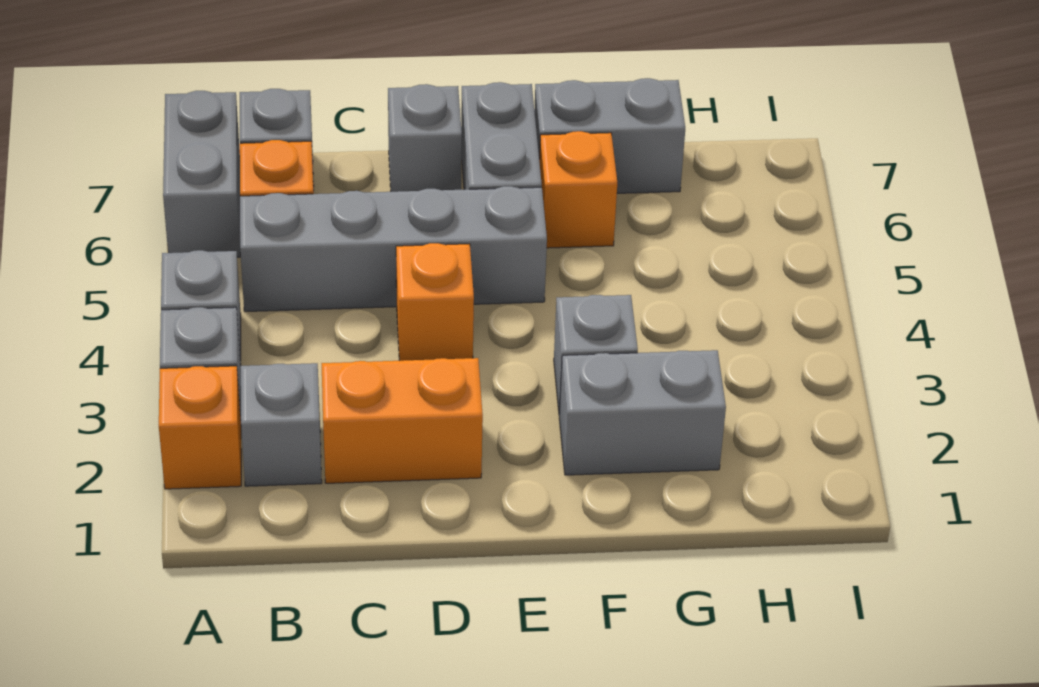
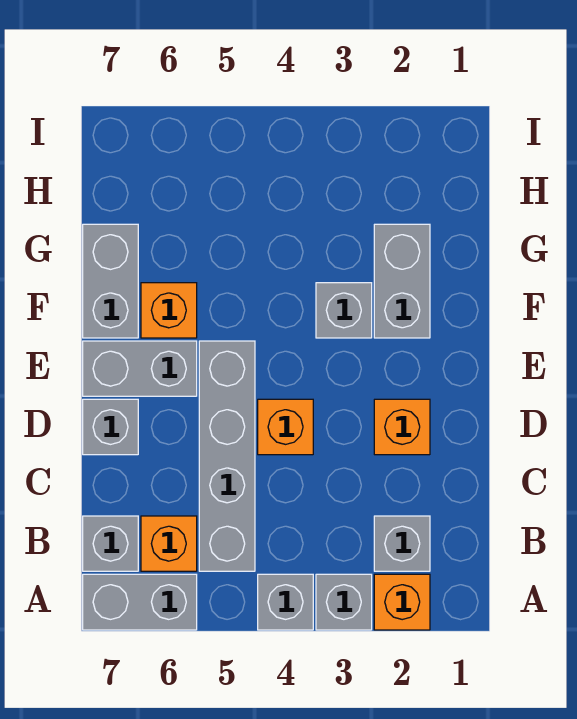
orange 1x2 brick [322,358,483,483] -> orange 1x1 brick [374,399,430,455]

